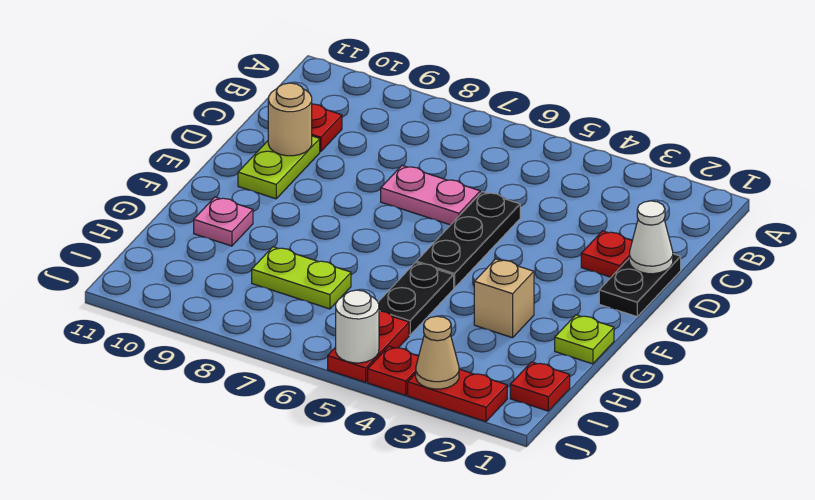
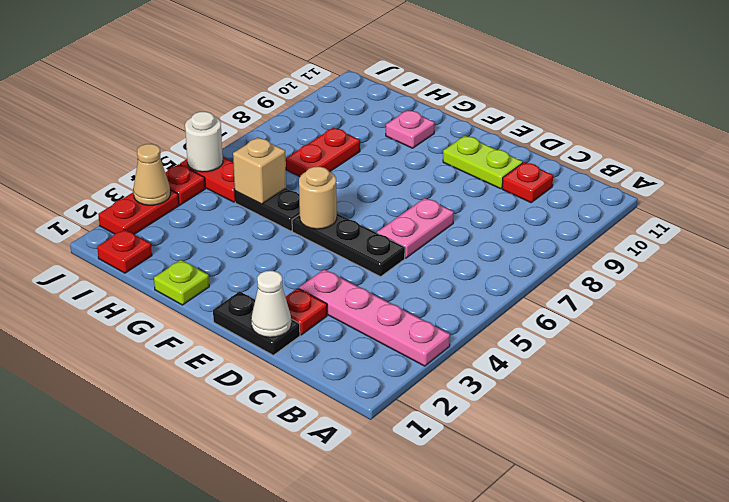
none -> pink 1x4 plate [299,269,450,366]
tan 1x1 round brick [268,83,312,156] -> tan 1x1 round brick moved to [299,166,337,229]
tan 1x1 brick [474,259,534,338] -> tan 1x1 brick moved to [233,138,286,204]
lime 1x2 plate [252,247,351,309] -> red 1x2 plate [286,128,360,177]

